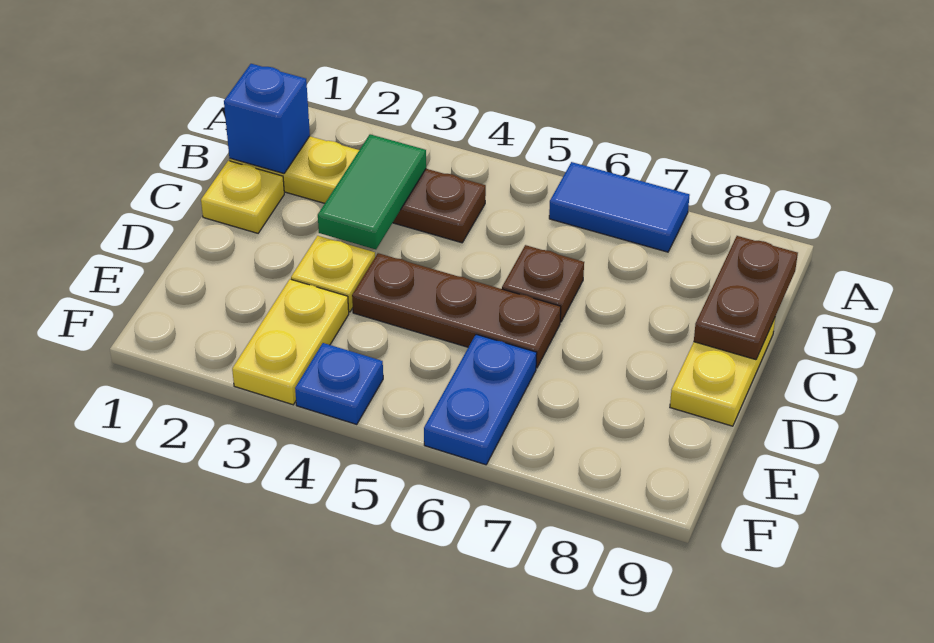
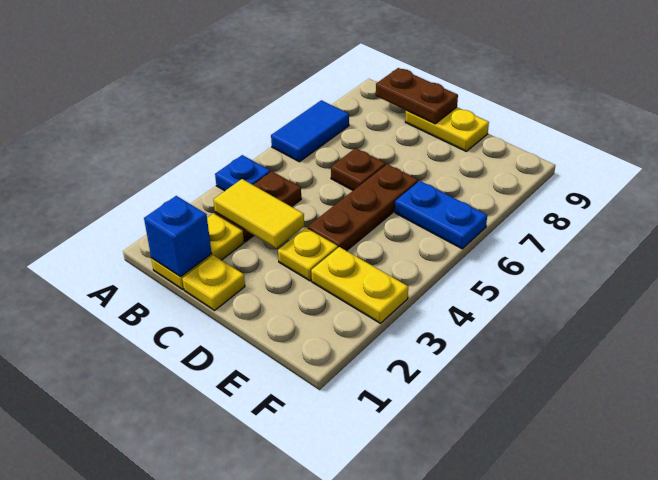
green 1x2 tile [318,134,426,249] -> yellow 1x2 tile [213,179,304,248]
blue 1x1 plate [295,343,383,424] -> blue 1x1 plate moved to [215,155,270,191]

